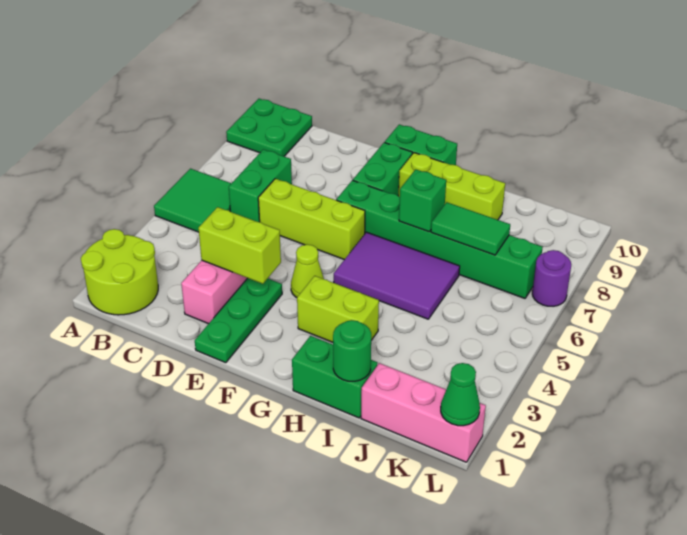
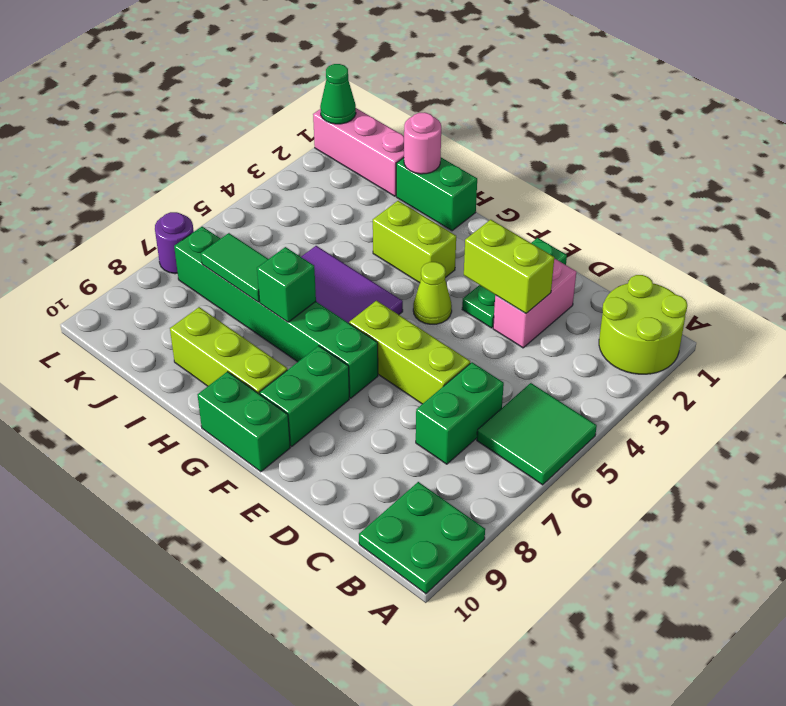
green 1x1 round brick [333,320,371,381] -> pink 1x1 round brick [404,112,441,174]

